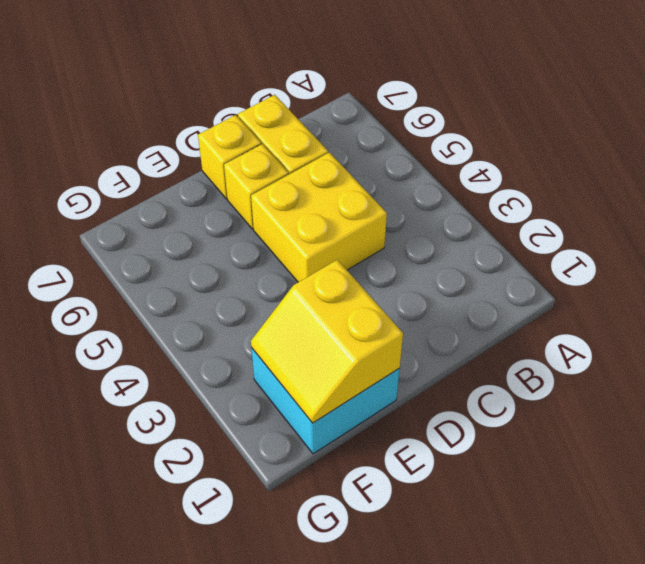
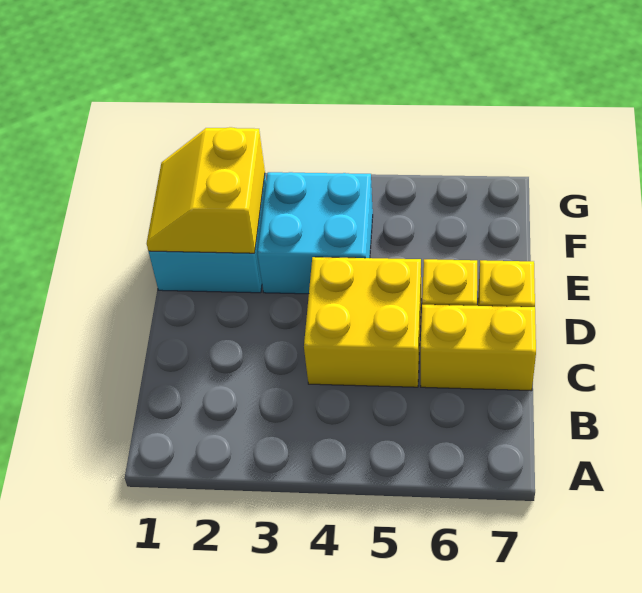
yellow 2x2 slope [251,260,403,423] -> yellow 2x2 slope turned to [147,127,265,253]
none -> cyan 2x2 brick [258,172,373,294]

